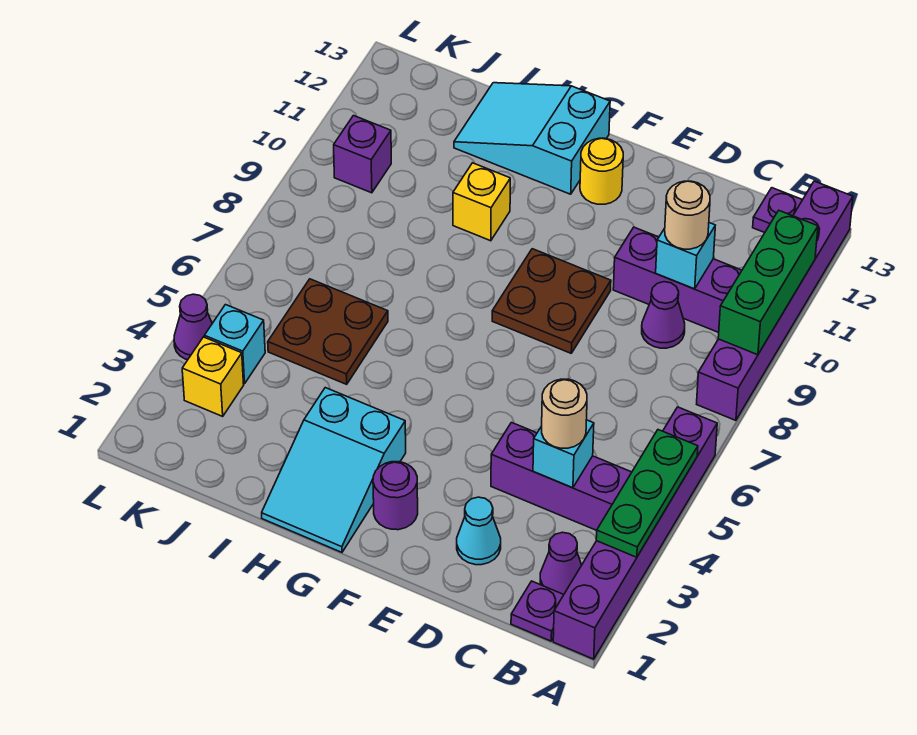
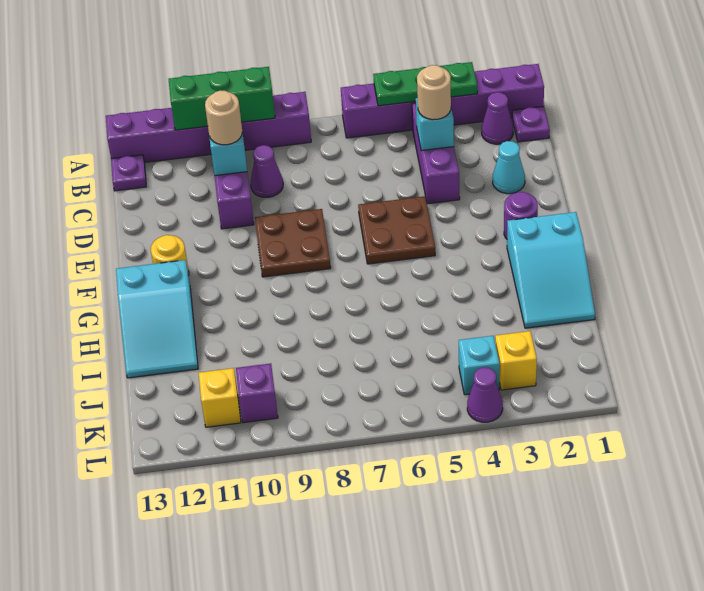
cyan 2x3 slope [262,388,406,552] -> cyan 2x3 slope turned to [507,212,595,328]
yellow 1x1 brick [453,163,510,241] -> yellow 1x1 brick moved to [199,368,241,427]
brown 2x2 plate [268,279,388,384] -> brown 2x2 plate moved to [358,196,435,264]

